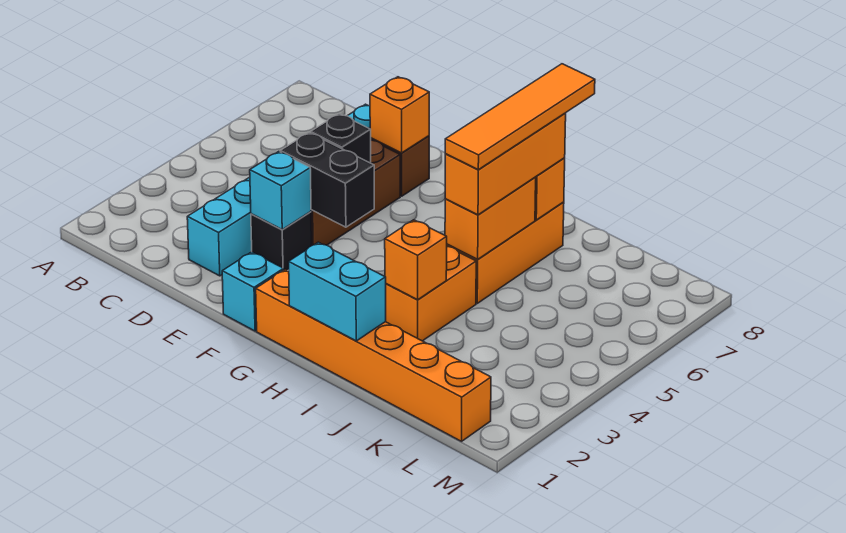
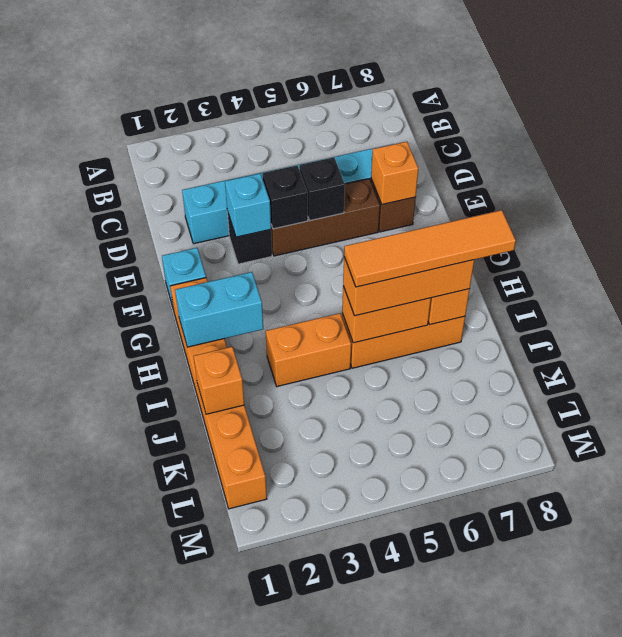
black 1x2 brick [280,133,374,227] -> black 1x1 brick [262,165,308,229]
cyan 1x2 brick [289,242,386,341] -> cyan 1x2 brick turned to [175,272,263,347]
orange 1x1 brick [385,220,447,300] -> orange 1x1 brick moved to [194,347,244,414]

